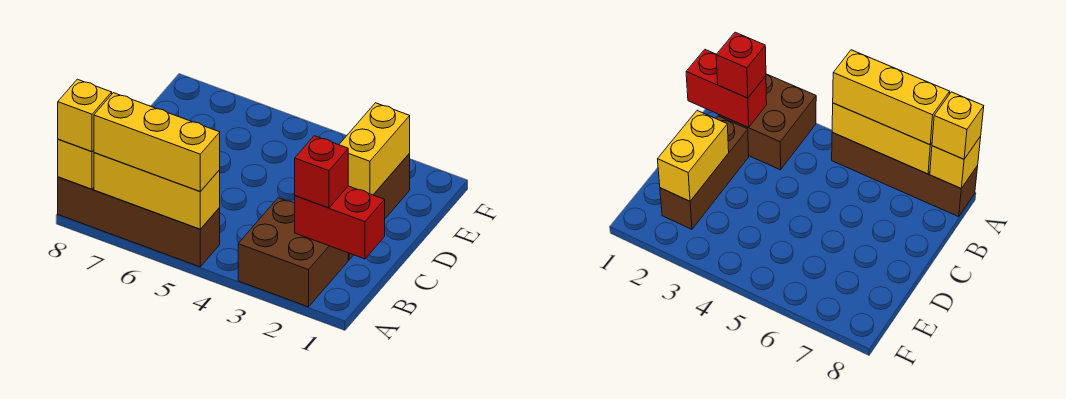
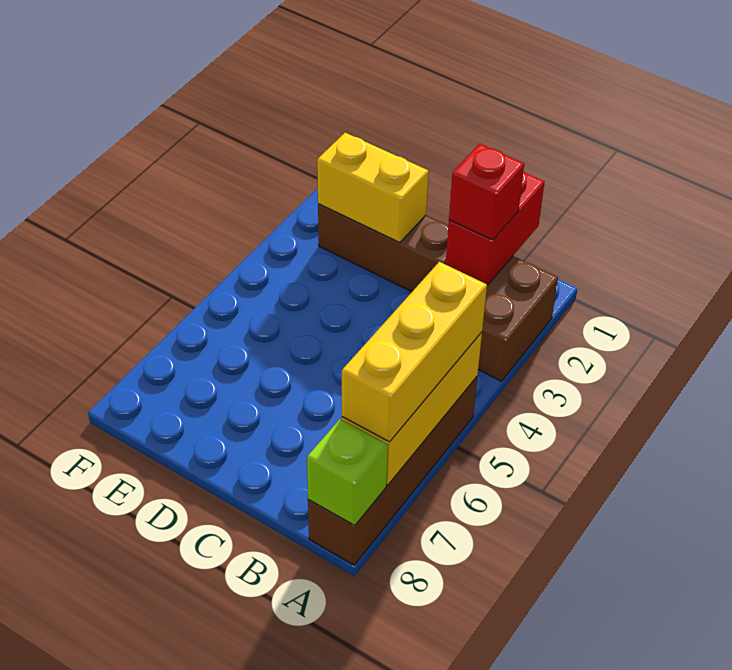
yellow 1x1 brick [58,139,94,189] -> lime 1x1 brick [307,419,388,526]
yellow 1x1 brick [58,79,112,152] -> none

